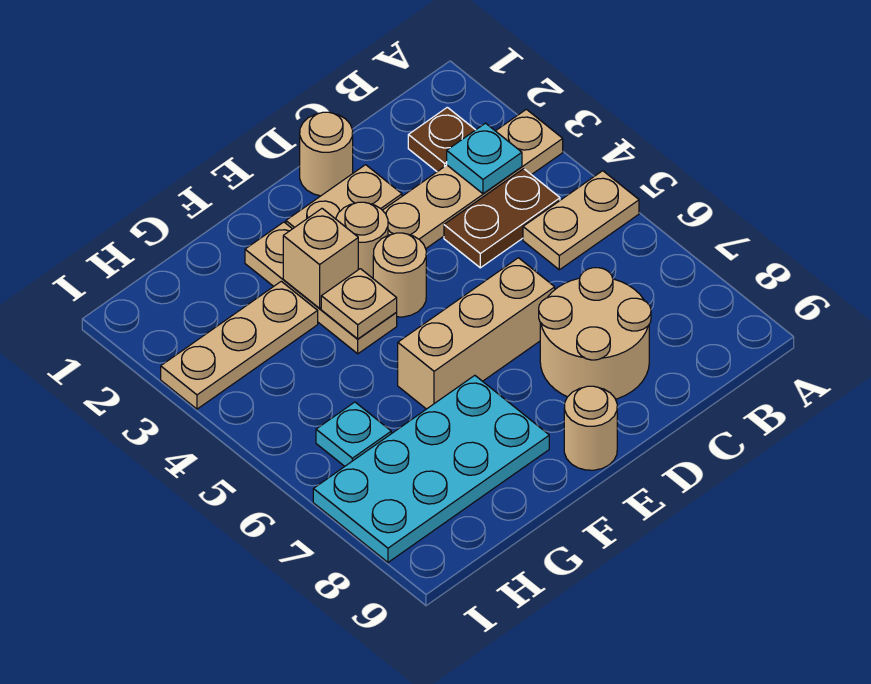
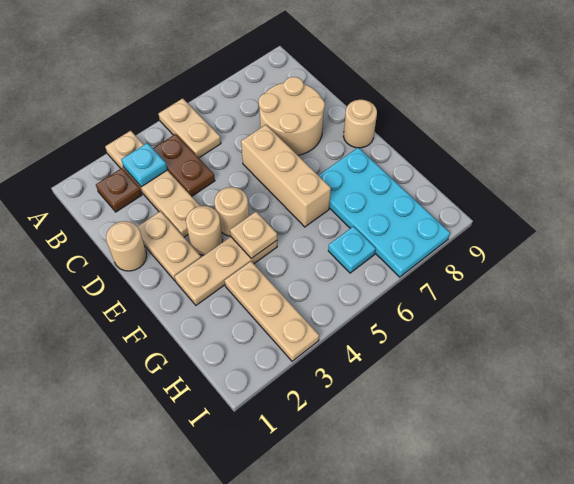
tan 1x1 brick [283,209,358,308] -> none

